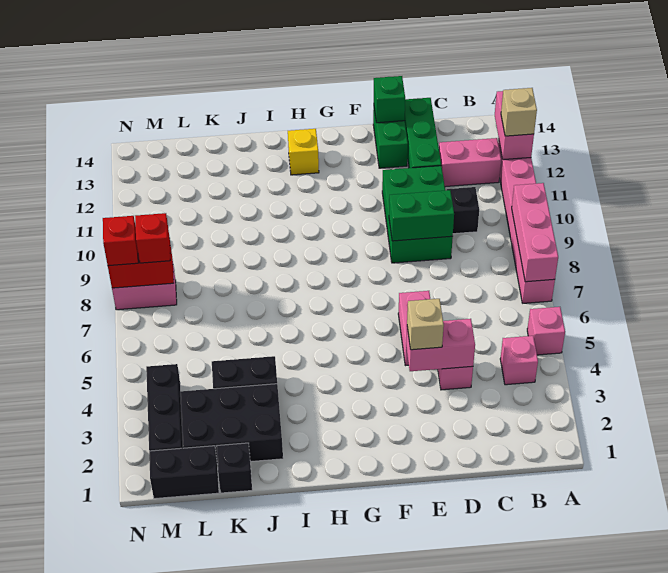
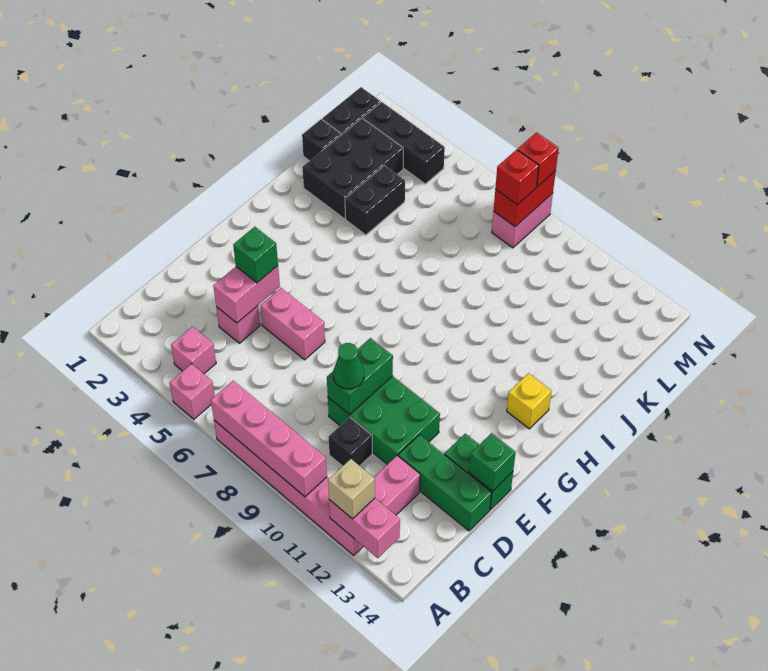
pink 1x3 brick [512,183,558,282] -> pink 1x4 brick [211,381,327,497]
none -> green 1x1 cone [333,343,364,389]
tan 1x1 brick [407,299,444,350] -> green 1x1 brick [233,227,278,283]

